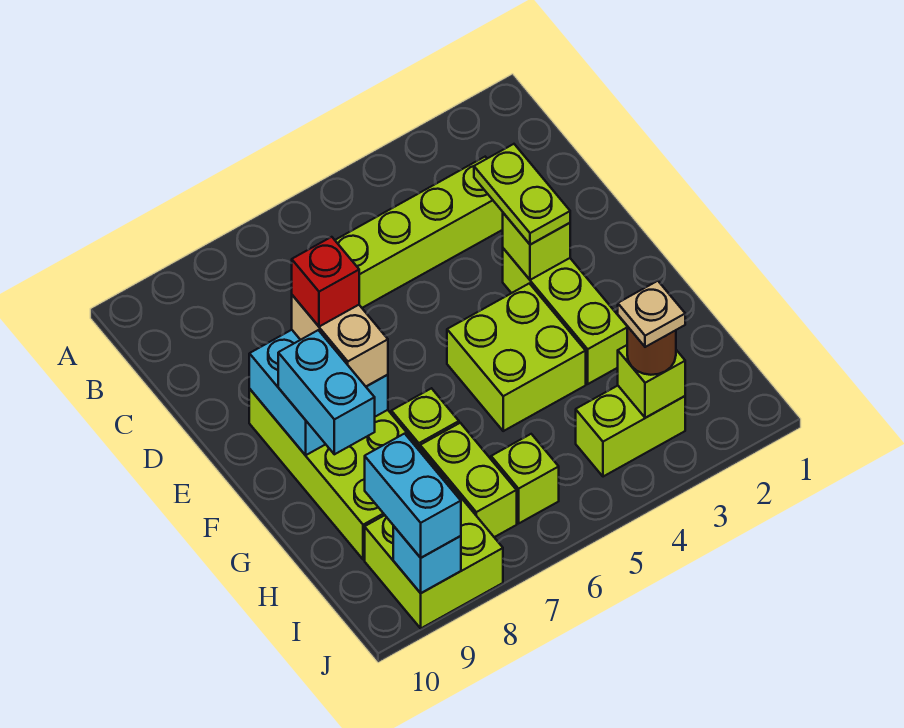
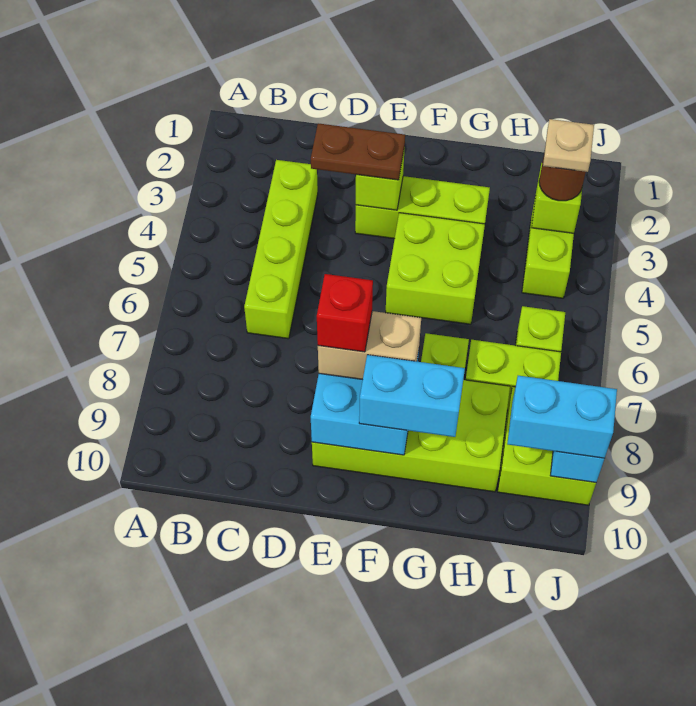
lime 1x2 plate [474,144,570,245] -> brown 1x2 plate [311,123,405,180]

